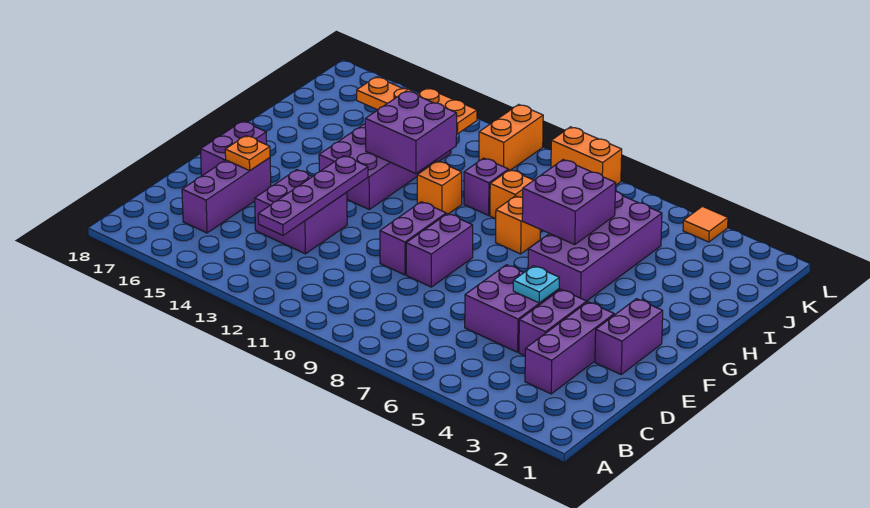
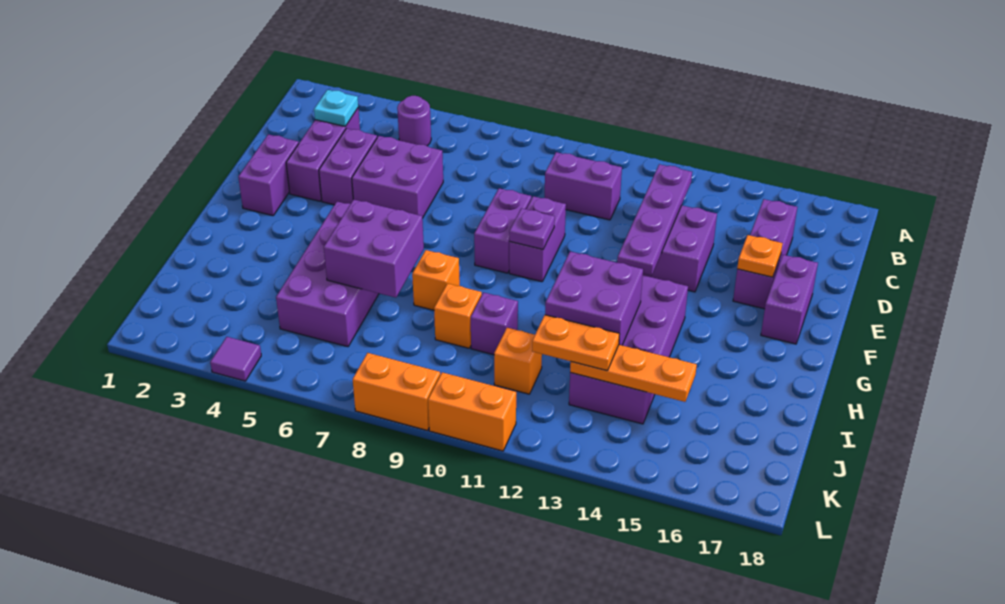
none -> purple 1x1 round brick [397,96,431,146]
none -> purple 1x2 brick [545,152,622,220]
cyan 1x1 plate [513,266,559,303] -> cyan 1x1 plate moved to [314,90,358,126]
none -> purple 1x1 plate [509,208,555,249]
orange 1x1 brick [417,161,462,214] -> orange 1x1 brick moved to [494,328,542,394]
orange 1x2 brick [479,104,543,170] -> orange 1x2 brick turned to [428,372,516,451]
orange 1x1 tile [683,206,728,242] -> purple 1x1 tile [210,337,261,381]

